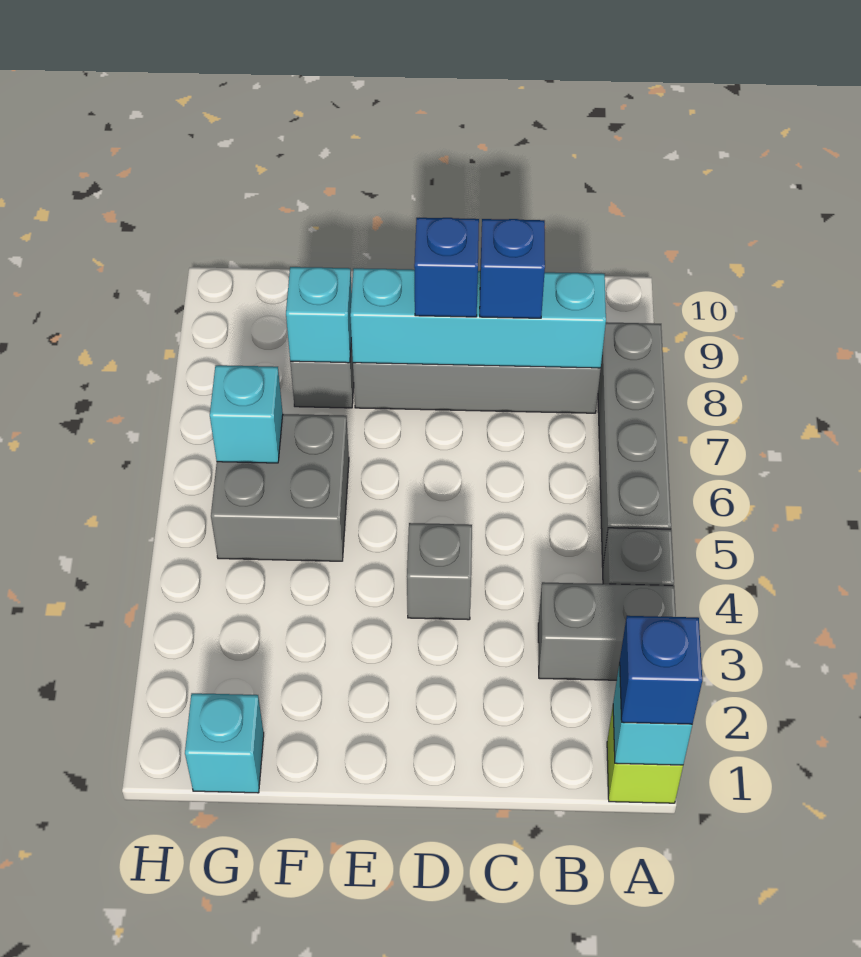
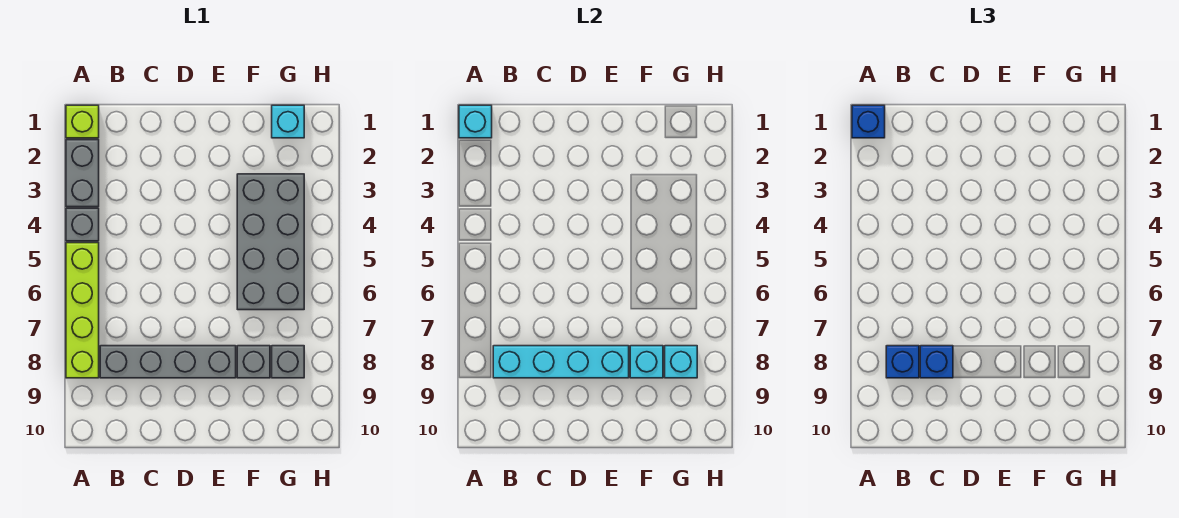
grey 1x2 brick [538,582,676,680] -> grey 1x2 brick turned to [66,140,99,207]
grey 1x4 brick [598,322,671,567] -> lime 1x4 brick [66,243,99,378]
grey 1x1 brick [407,523,472,620] -> grey 1x1 brick moved to [272,346,304,378]
blue 1x1 brick [414,218,479,317] -> blue 1x1 brick moved to [886,346,919,378]
grey 2x2 brick [211,414,349,561] -> grey 2x4 brick [237,174,304,310]
cyan 1x1 brick [210,365,283,463] -> cyan 1x1 brick moved to [665,346,697,378]

